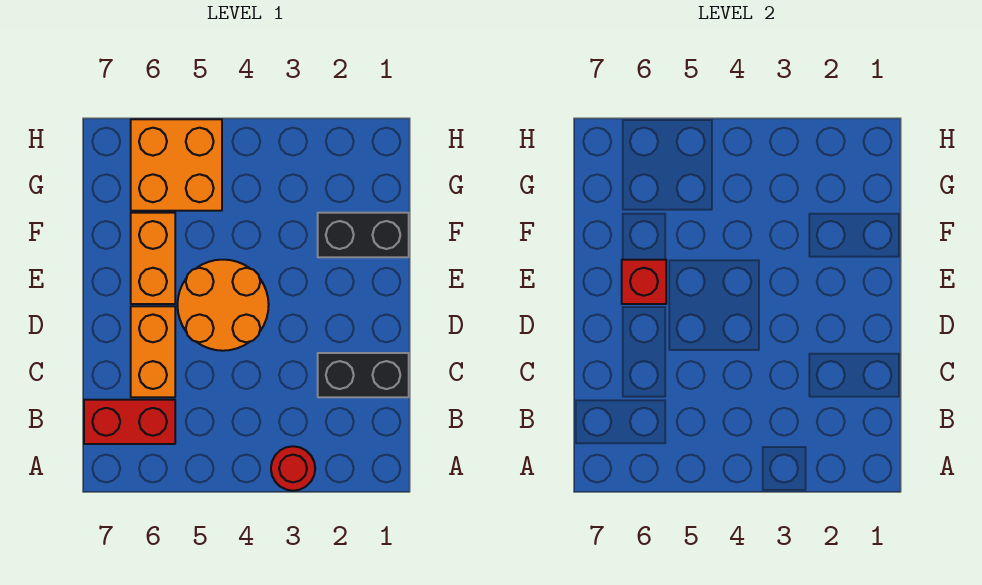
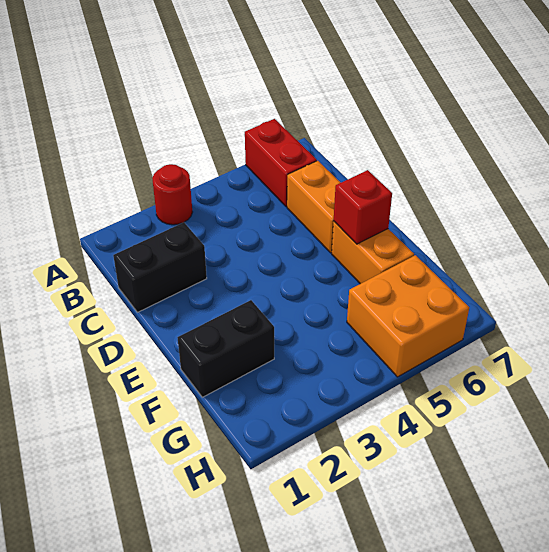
red 1x2 brick [84,400,175,444] -> red 1x2 brick turned to [245,119,317,207]
orange 2x2 round brick [177,260,269,351] -> none

